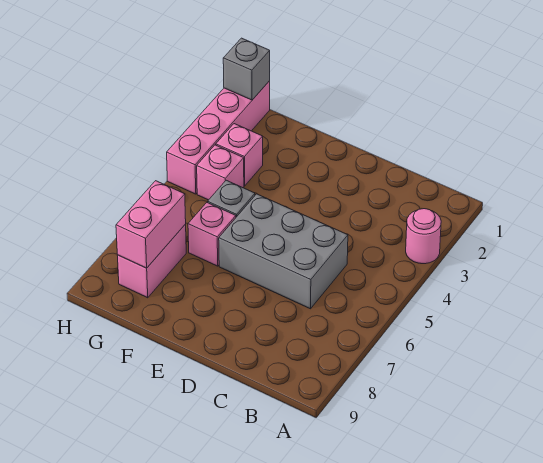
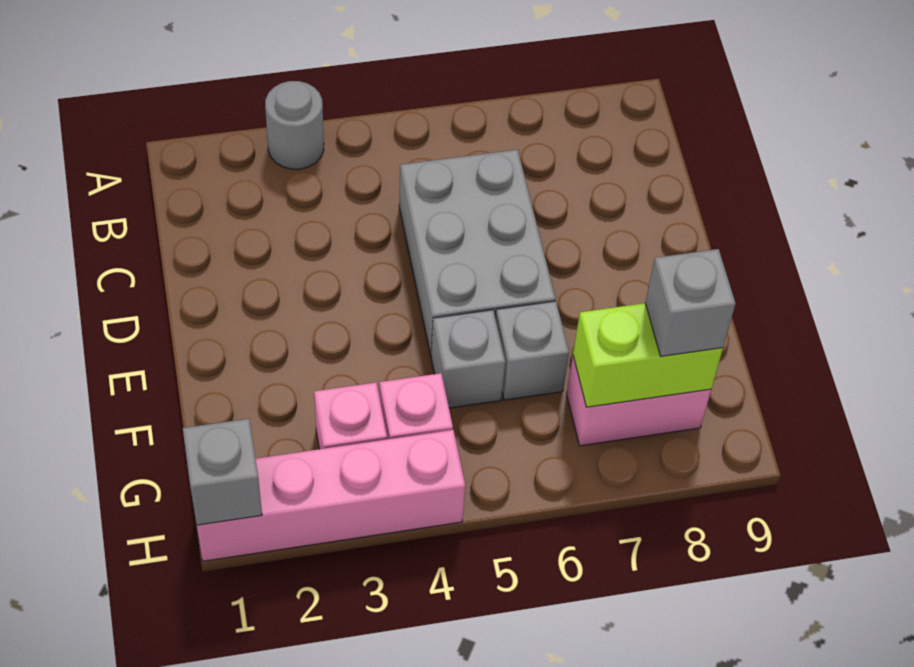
pink 1x1 round brick [406,209,441,264] -> grey 1x1 round brick [265,81,324,169]
pink 1x1 brick [188,203,236,266] -> grey 1x1 brick [495,301,569,400]
pink 1x2 brick [116,181,186,268] -> lime 1x2 brick [573,303,723,407]
none -> grey 1x1 brick [645,249,736,356]

